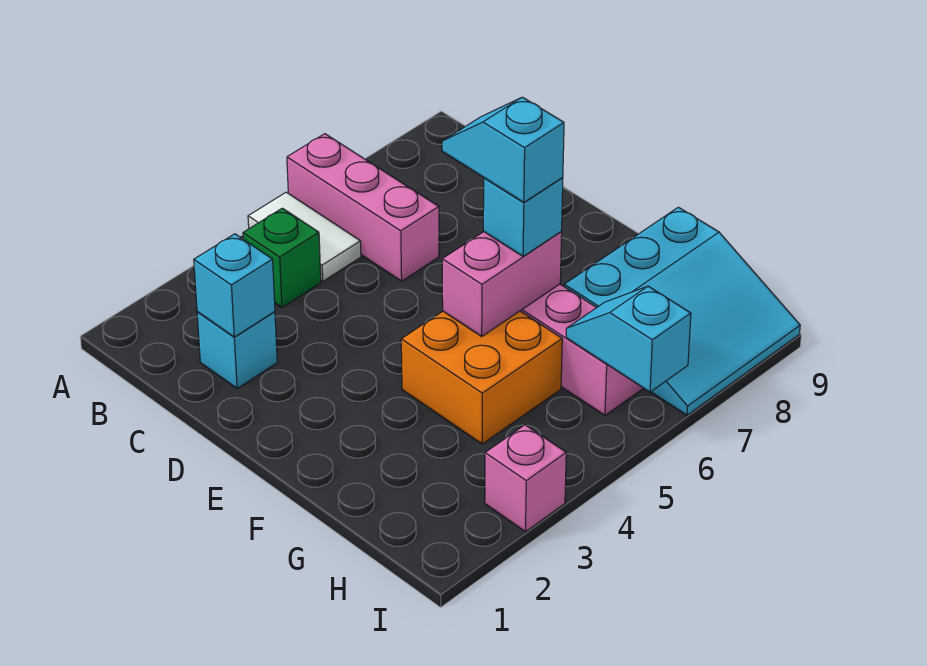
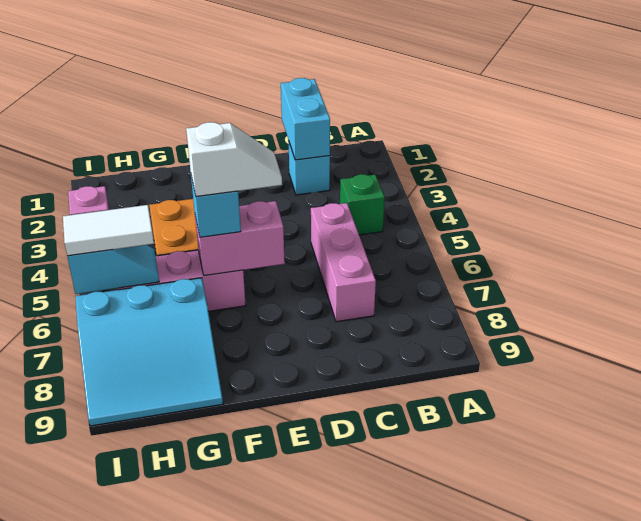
white 1x2 tile [248,192,361,281] -> white 1x2 tile moved to [63,205,154,256]
pink 1x3 brick [287,134,439,281] -> pink 1x3 brick turned to [311,203,376,322]
cyan 1x1 brick [194,234,275,337] -> cyan 1x2 brick [281,78,330,160]
cyan 1x2 slope [442,97,564,202] -> white 1x2 slope [186,122,282,197]
pink 1x2 brick [442,232,562,336] -> pink 1x2 brick turned to [195,201,285,276]
cyan 3x3 slope [564,207,800,415] -> cyan 3x3 slope turned to [75,278,223,426]

